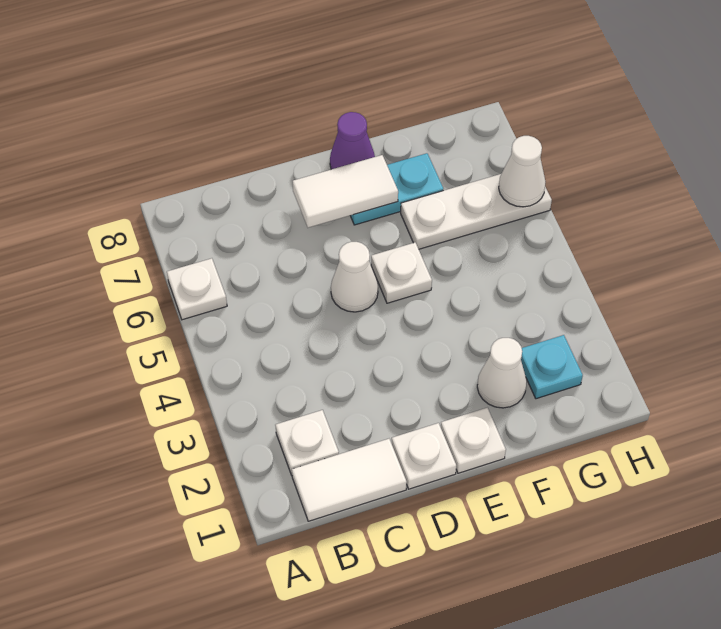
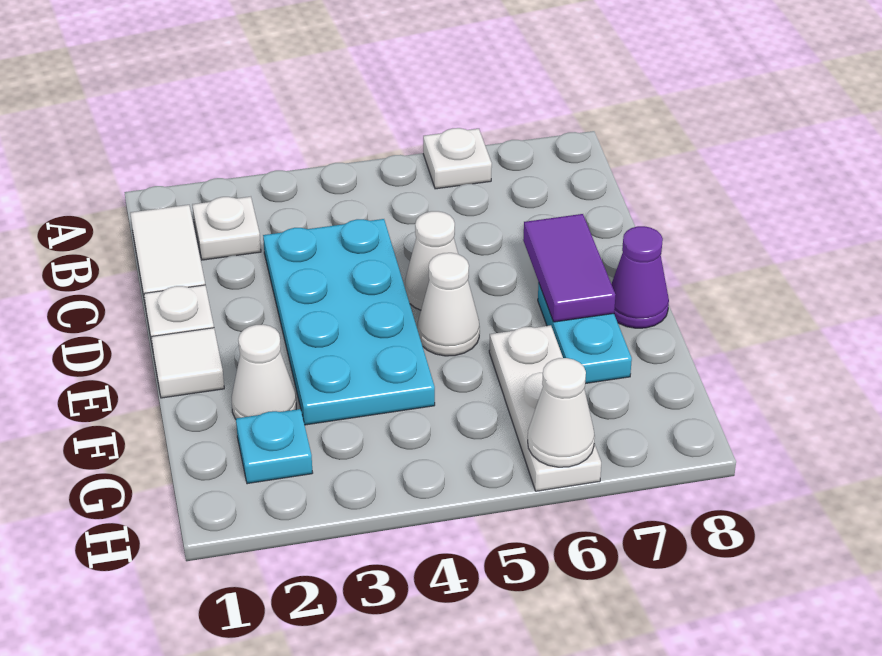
none -> cyan 2x4 plate [263,219,435,425]
white 1x2 tile [293,155,398,228] -> purple 1x2 tile [523,214,616,322]
white 1x1 plate [441,408,506,473] -> white 1x1 tile [151,328,224,398]
white 1x1 plate [371,243,432,303] -> white 1x1 cone [418,253,480,356]

